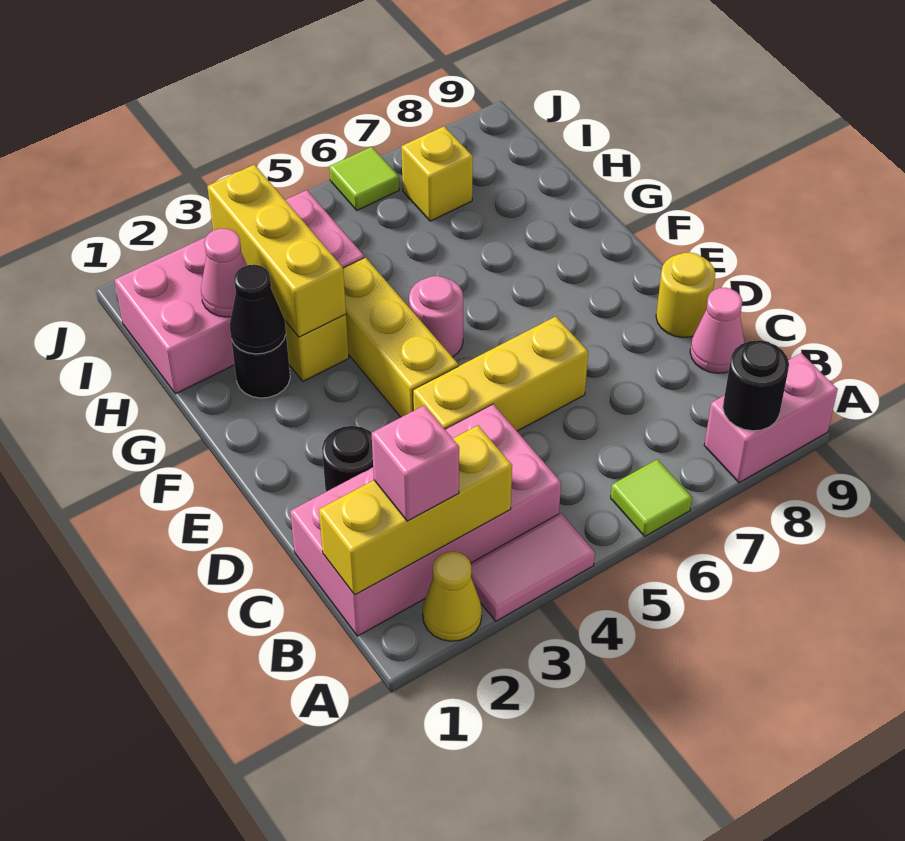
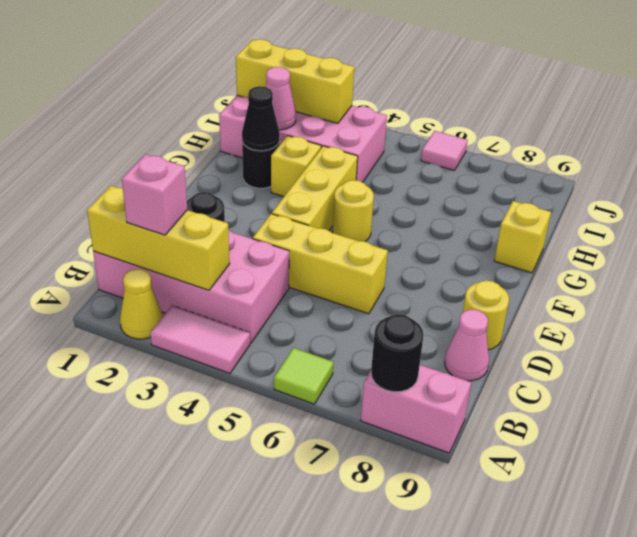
pink 1x1 round brick [409,276,463,357] -> yellow 1x1 round brick [333,180,374,242]
yellow 1x3 brick [207,165,346,337] -> yellow 1x3 brick turned to [236,39,354,124]
yellow 1x1 brick [401,126,473,221] -> yellow 1x1 brick moved to [494,201,551,273]
lime 1x1 tile [329,147,399,210] -> pink 1x1 tile [421,131,468,171]

